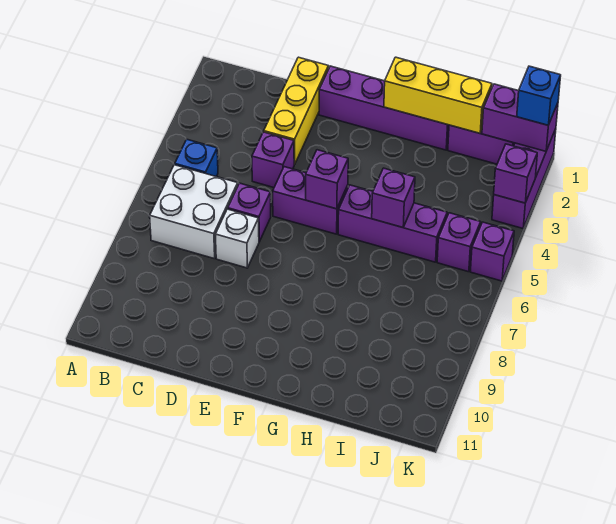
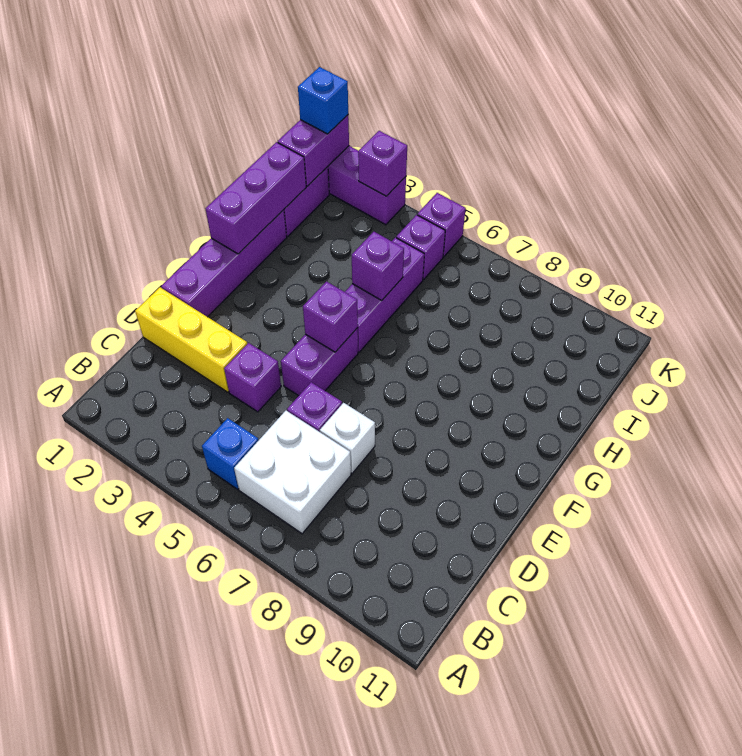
yellow 1x3 brick [384,57,492,133] -> purple 1x3 brick [206,142,306,254]

